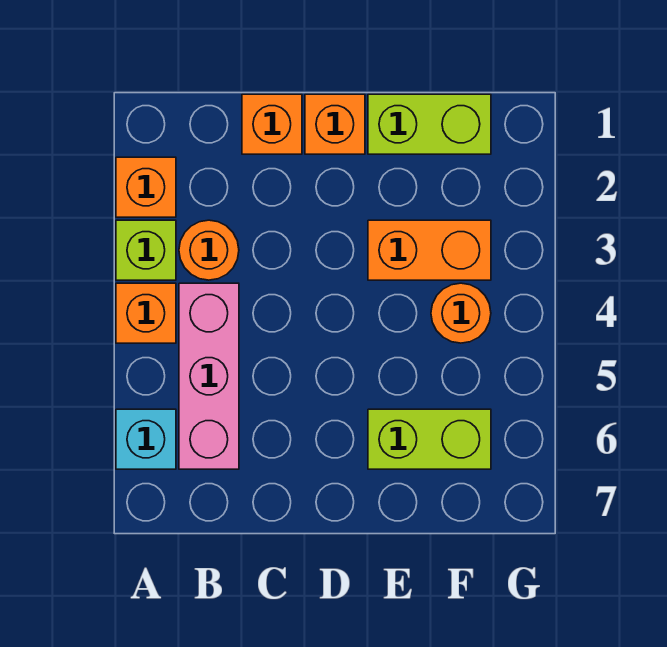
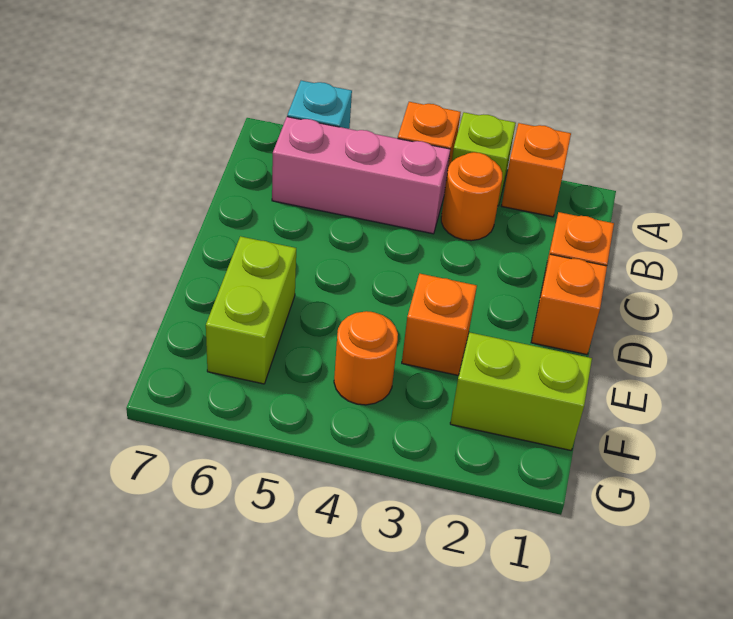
lime 1x2 brick [368,94,491,154] -> lime 1x2 brick turned to [450,332,592,450]
orange 1x2 brick [368,220,491,280] -> orange 1x1 brick [402,274,477,376]

